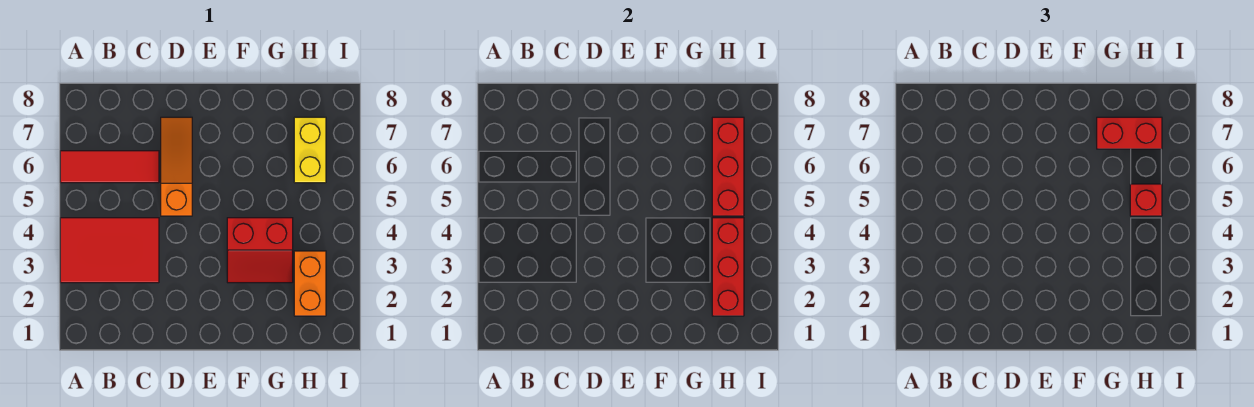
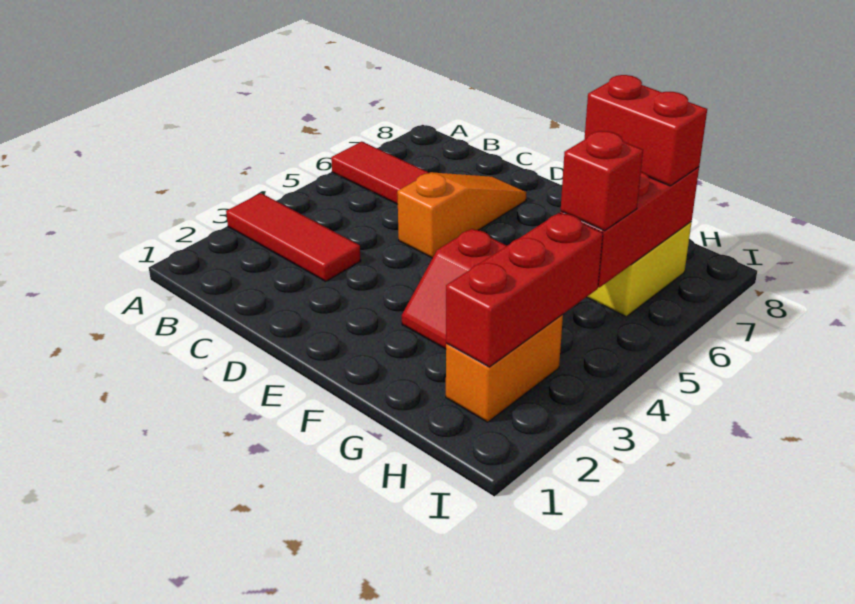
red 2x3 tile [60,218,159,283] -> red 1x3 tile [226,193,361,282]

